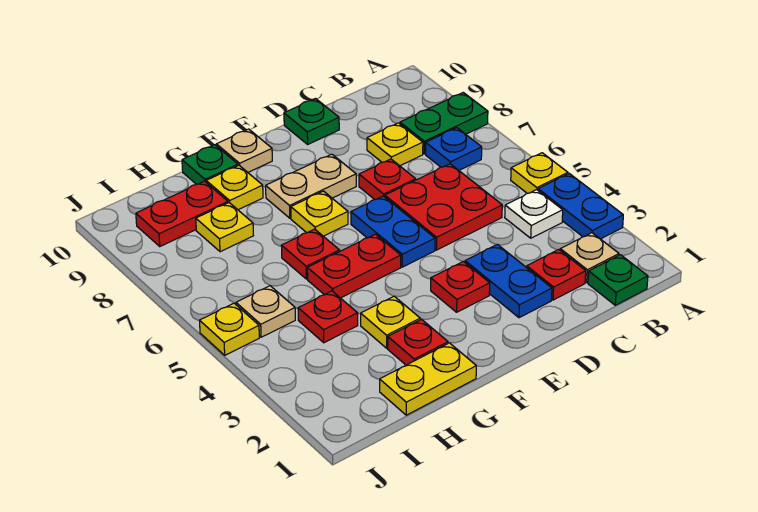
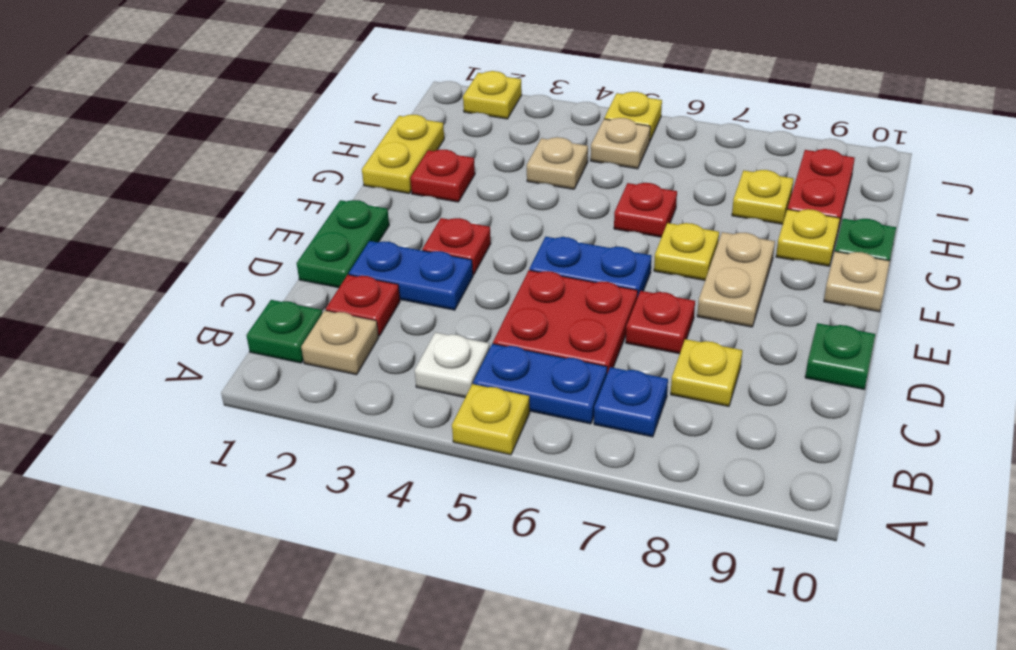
blue 1x2 plate [538,174,623,239] -> blue 1x2 plate moved to [473,344,607,424]
green 1x2 plate [400,93,488,154] -> green 1x2 plate moved to [297,200,389,288]
red 1x2 plate [307,234,401,298] -> none
yellow 1x1 plate [361,296,420,348] -> yellow 1x1 plate moved to [463,71,522,119]
red 1x1 plate [298,291,358,343] -> tan 1x1 plate [527,137,588,189]

